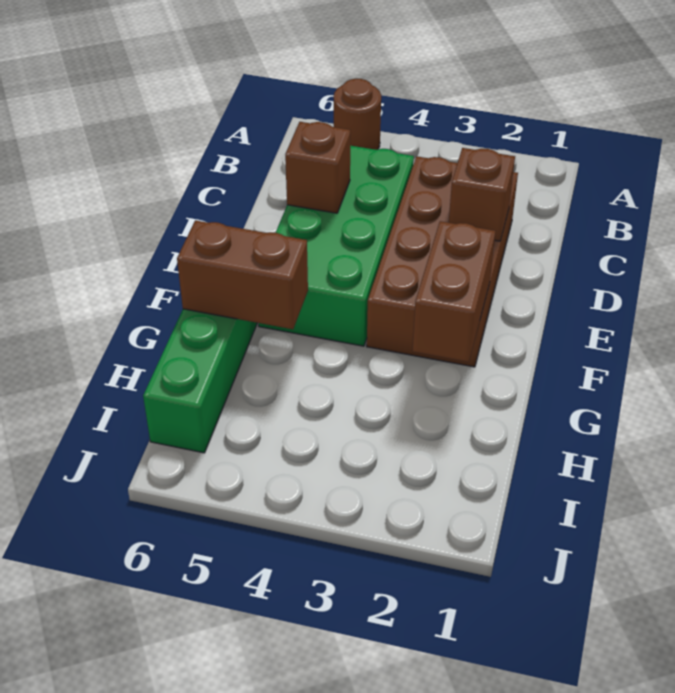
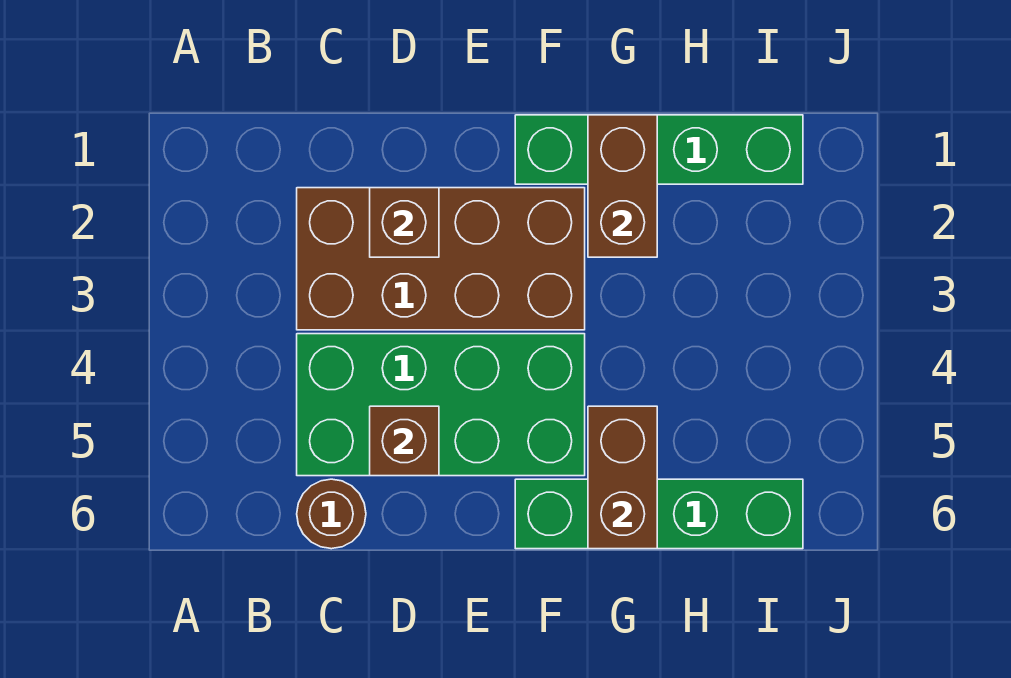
brown 1x1 round brick [334,79,381,150] -> brown 1x1 round brick moved to [297,479,366,549]
none -> green 1x4 brick [515,115,803,184]
brown 1x2 brick [412,221,495,362] -> brown 1x2 brick turned to [588,115,657,257]

